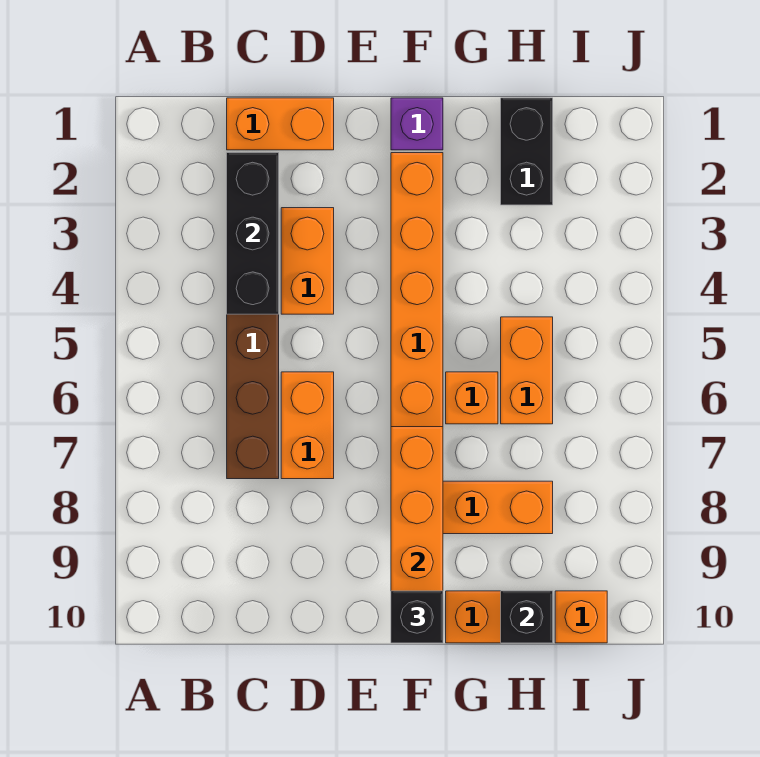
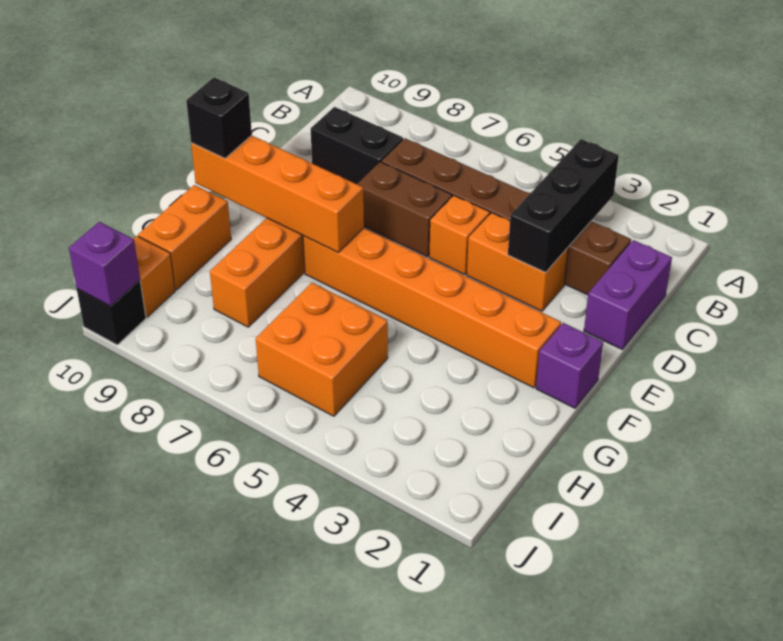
orange 1x2 brick [227,98,334,150] -> purple 1x2 brick [584,240,672,349]
black 1x3 brick [227,153,279,314] -> black 1x3 brick turned to [508,139,619,272]
orange 1x2 brick [281,372,334,479] -> brown 1x2 brick [357,162,452,257]
orange 1x1 brick [446,372,498,424] -> orange 1x1 brick moved to [429,196,490,275]
black 1x2 brick [501,98,553,205] -> black 1x2 brick moved to [311,107,403,184]
orange 1x2 brick [501,317,553,424] -> orange 2x2 brick [256,283,388,416]
black 1x1 brick [501,591,553,643] -> black 1x1 brick moved to [77,280,146,345]
none -> purple 1x1 brick [69,222,140,306]

